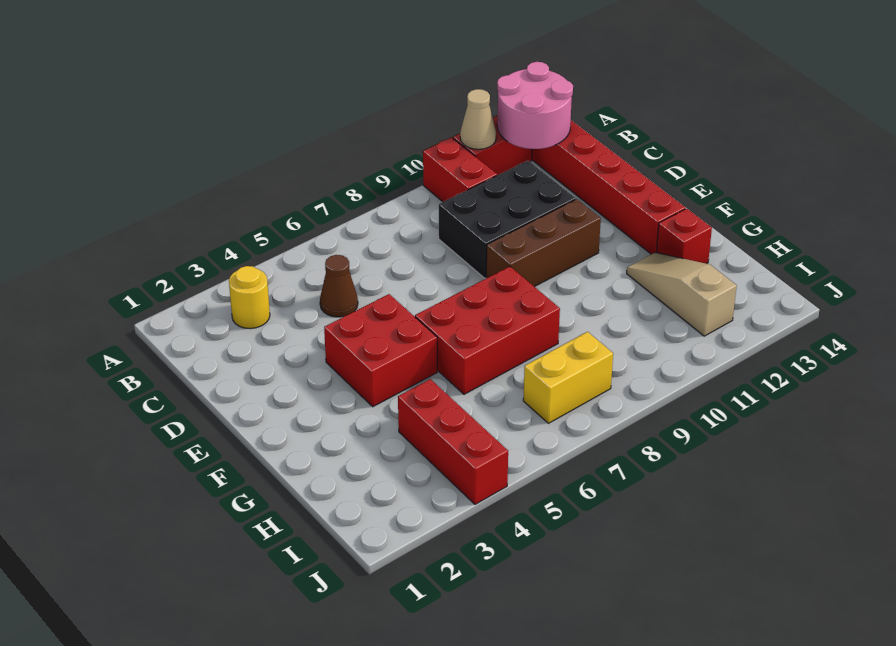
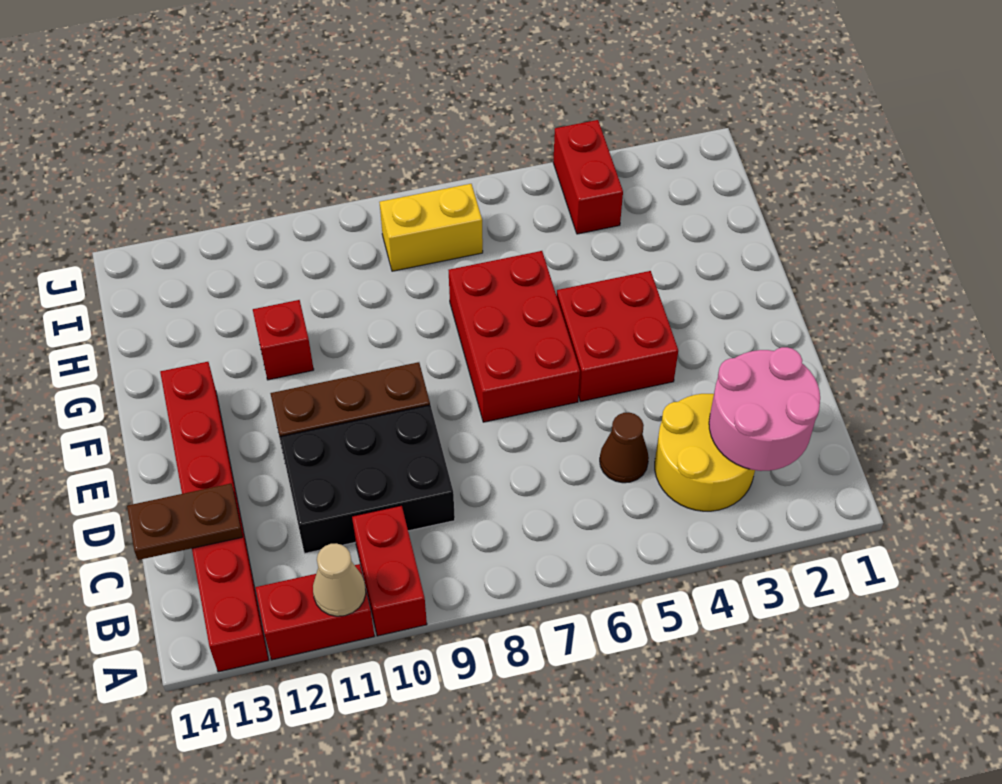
pink 2x2 round brick [497,62,573,149] -> pink 2x2 round brick moved to [709,347,820,471]
yellow 1x1 round brick [229,266,270,329] -> yellow 2x2 round brick [655,394,755,511]
none -> brown 1x2 plate [127,484,243,560]
red 2x3 brick [415,267,560,394] -> red 2x3 brick turned to [449,251,580,422]
tan 1x3 slope [627,252,737,336] -> none
red 1x1 brick [656,209,712,264] -> red 1x1 brick moved to [253,300,314,380]
red 1x3 brick [398,379,508,504] -> red 1x2 brick [553,120,623,234]

